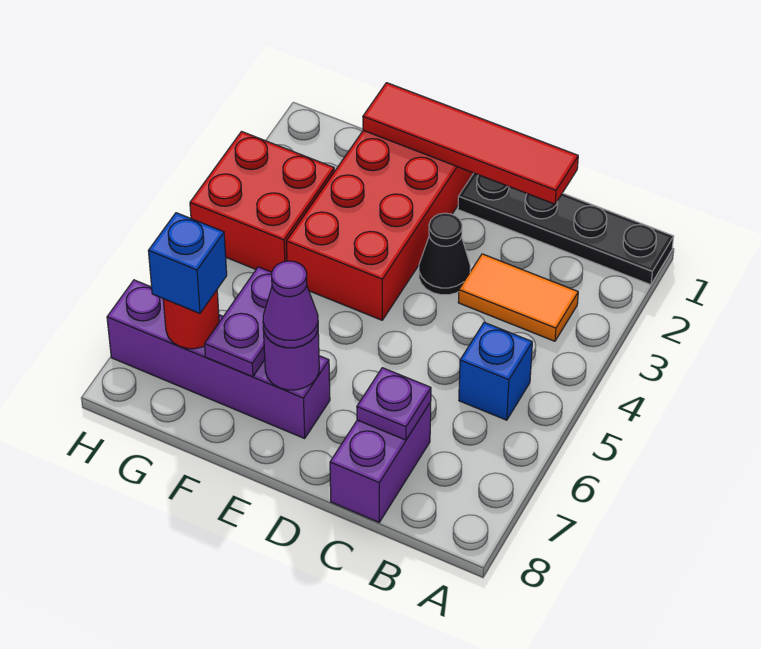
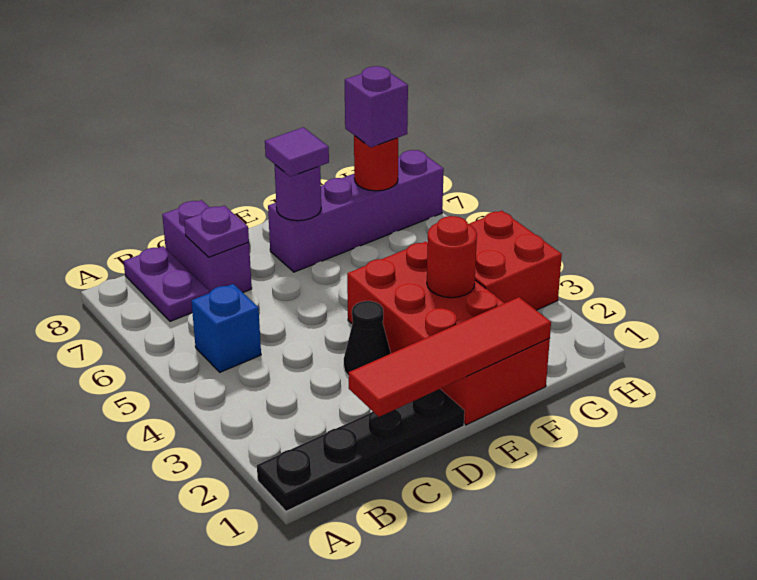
orange 1x2 tile [458,254,578,341] -> none
purple 1x1 cone [263,261,318,348] -> purple 1x1 tile [265,127,329,177]
none -> red 1x1 round brick [427,216,477,298]
purple 1x2 plate [205,267,272,377] -> purple 1x2 plate moved to [124,246,209,321]
blue 1x1 brick [148,213,227,313] -> purple 1x1 brick [345,66,408,147]

